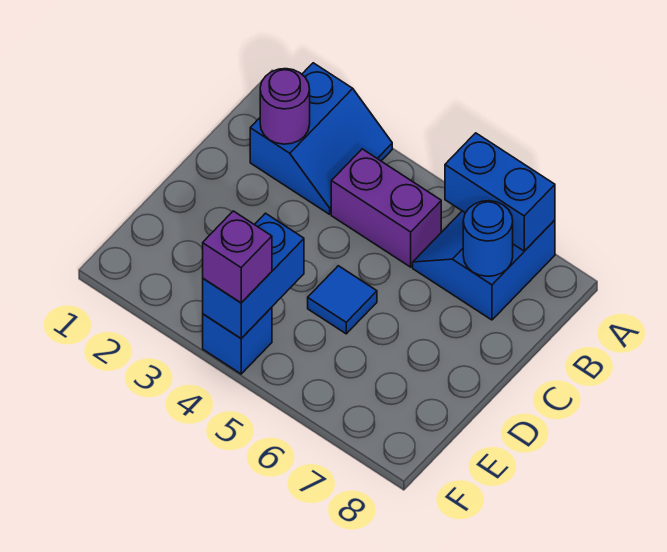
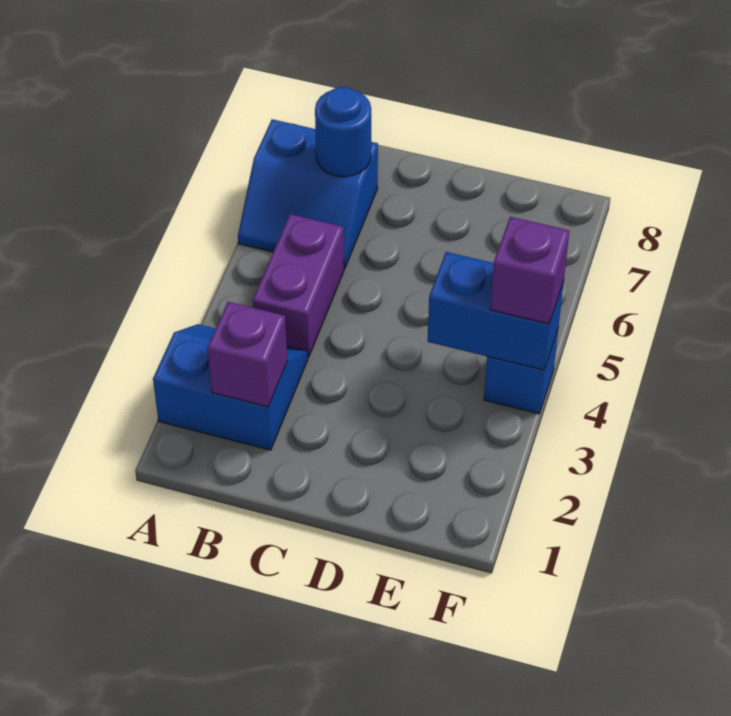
blue 1x2 brick [445,133,555,251] -> none
purple 1x1 round brick [260,69,310,144] -> purple 1x1 brick [208,302,287,407]
blue 1x1 tile [308,266,377,334] -> none

